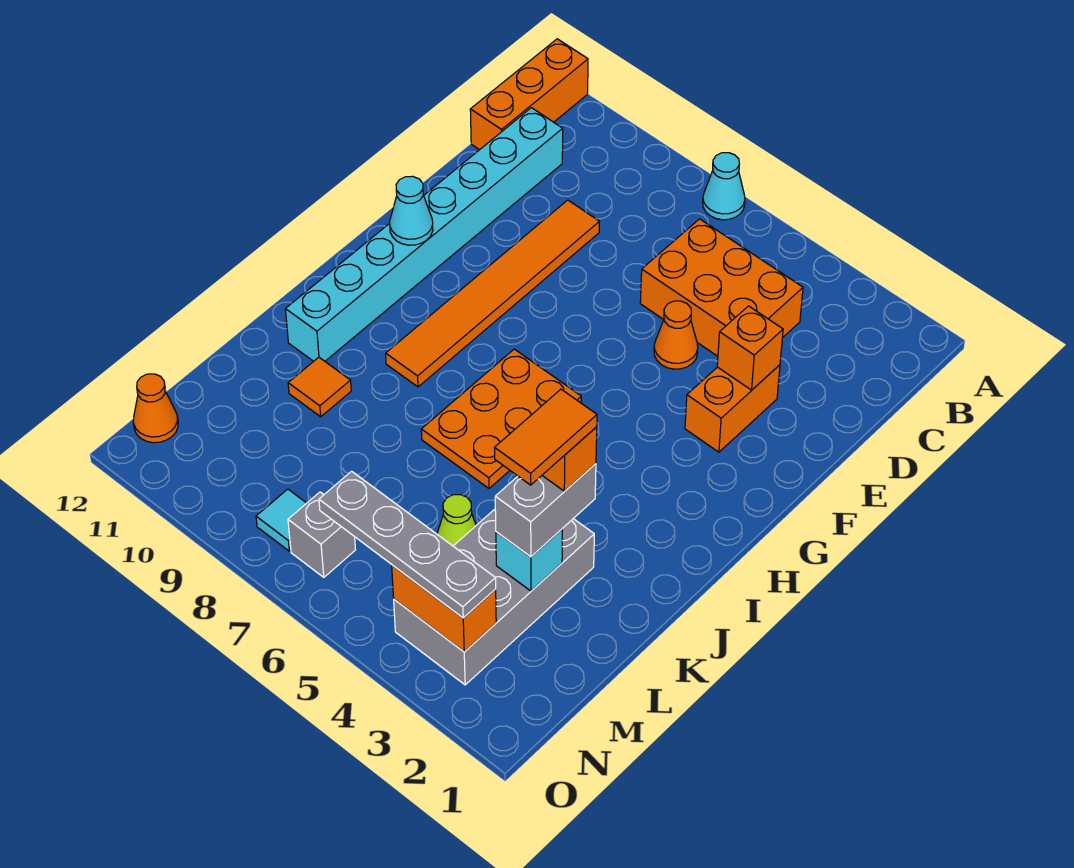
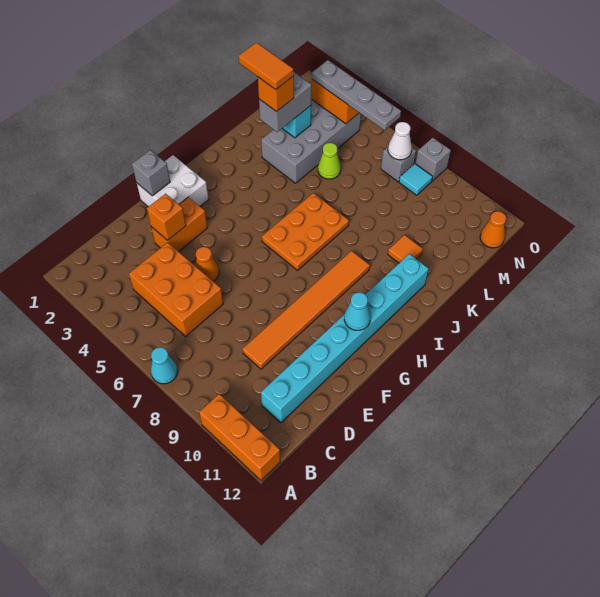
orange 1x3 brick [470,39,588,150] -> orange 1x3 brick turned to [199,394,280,480]
none -> white 2x2 brick [137,155,209,207]
none -> grey 1x1 brick [132,150,170,196]
orange 1x2 tile [494,389,597,485] -> orange 1x2 tile turned to [239,43,294,90]
none -> white 1x1 cone [388,122,412,160]
none -> grey 1x1 brick [416,138,451,181]

